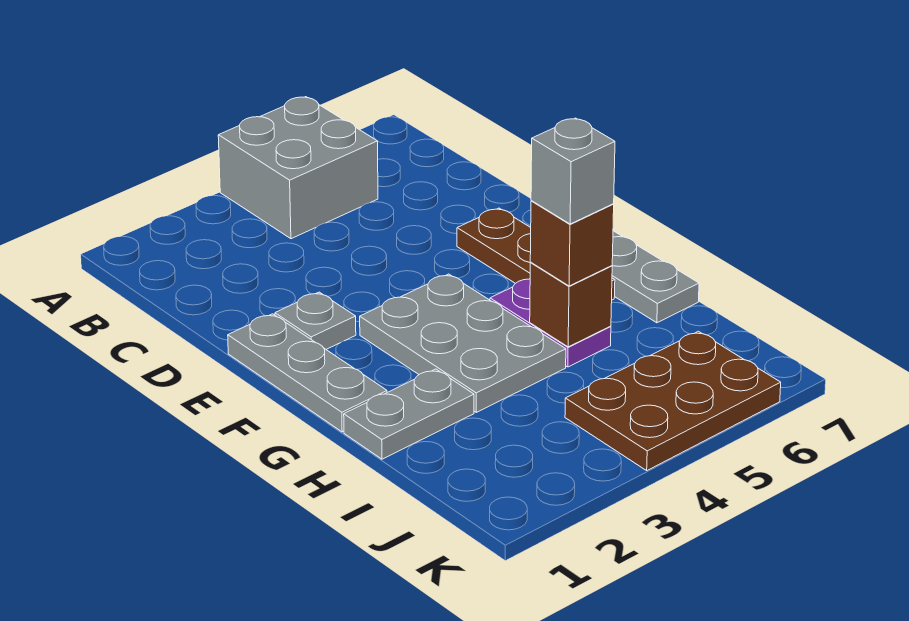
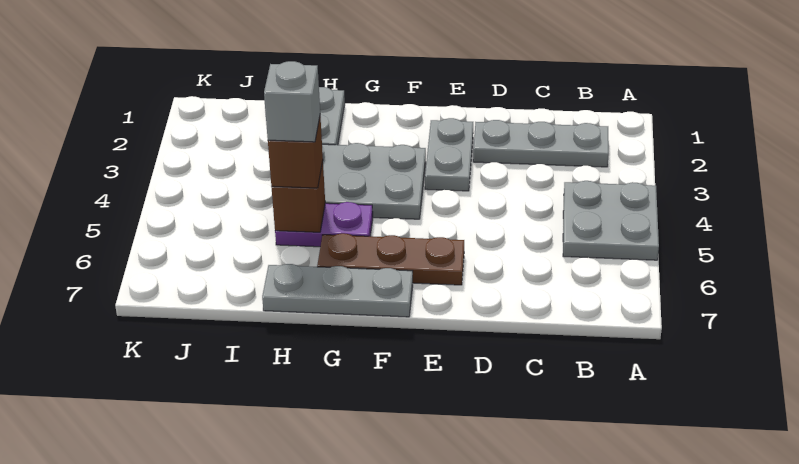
grey 2x2 brick [218,97,378,239] -> grey 2x2 plate [563,181,659,260]
grey 1x3 plate [228,314,387,432] -> grey 1x3 plate moved to [473,120,609,167]
grey 1x1 plate [275,292,356,349] -> grey 1x2 plate [425,118,473,191]
brown 2x3 plate [565,331,781,470] -> none

